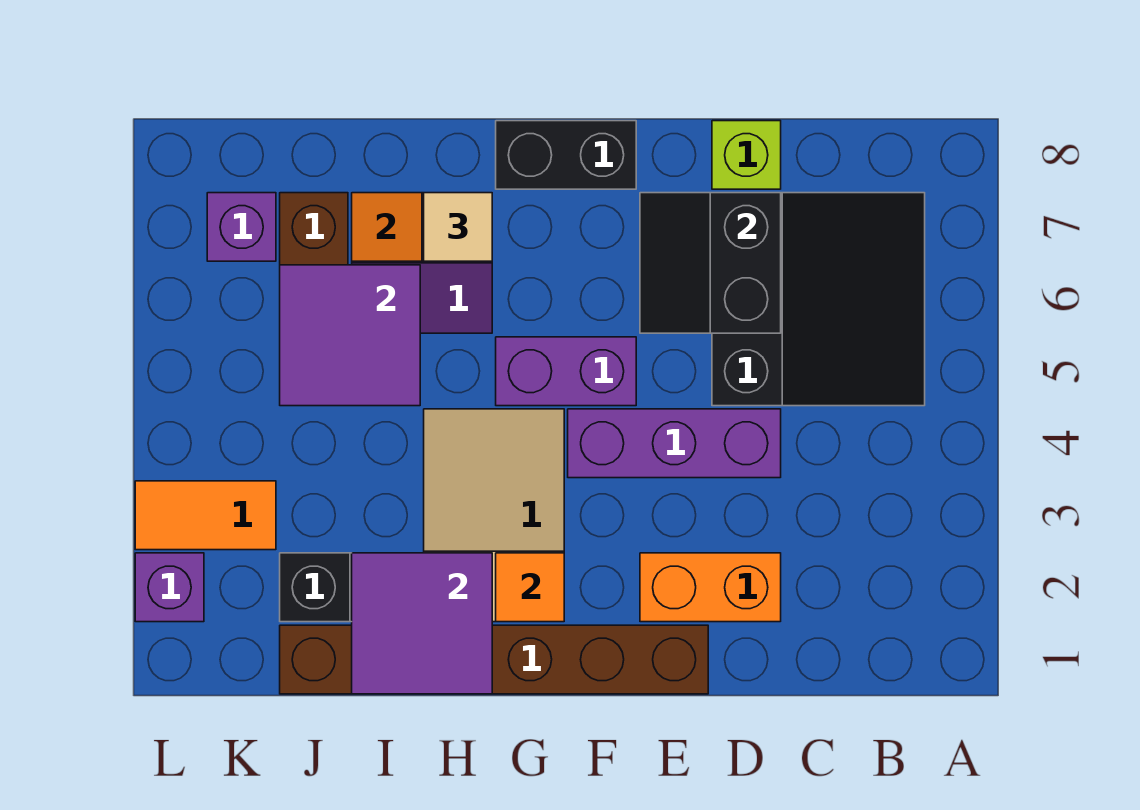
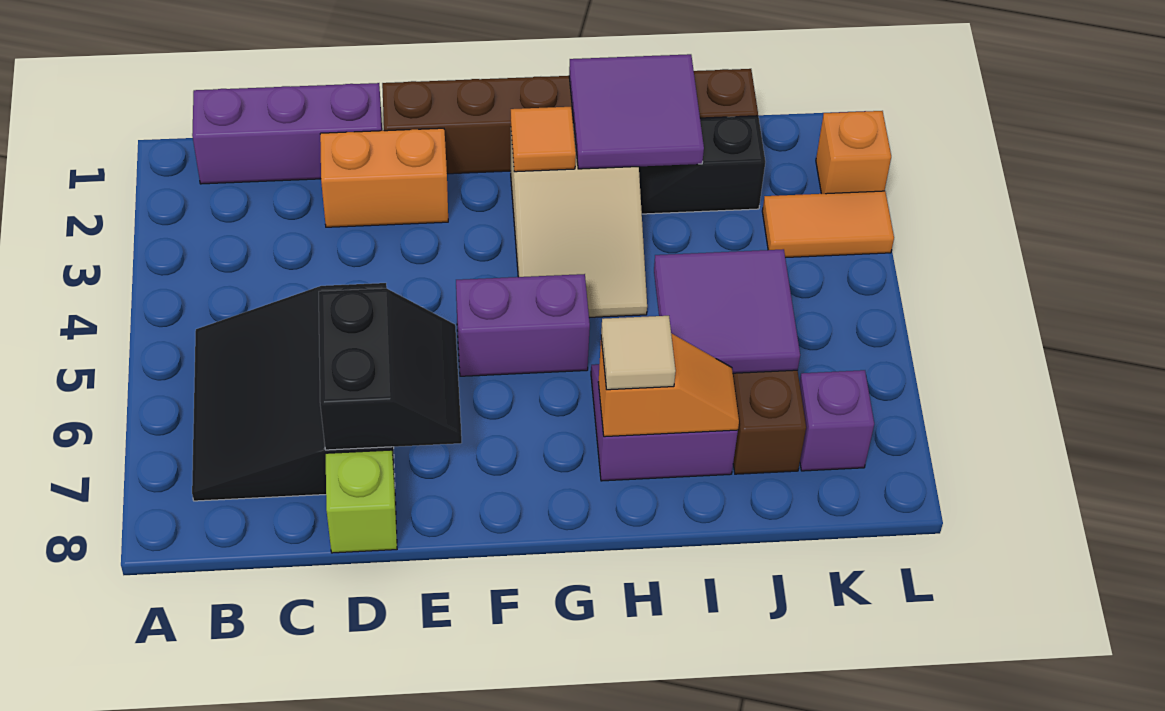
purple 1x3 brick [568,409,781,478] -> purple 1x3 brick moved to [192,83,382,184]
black 1x2 brick [496,121,636,189] -> none
purple 1x1 brick [135,553,204,622] -> orange 1x1 brick [816,111,891,194]

